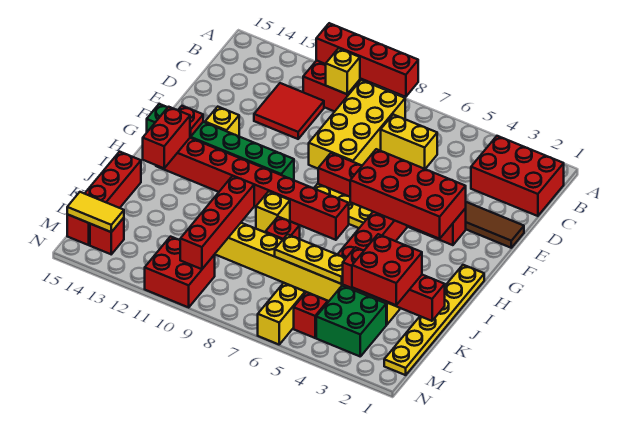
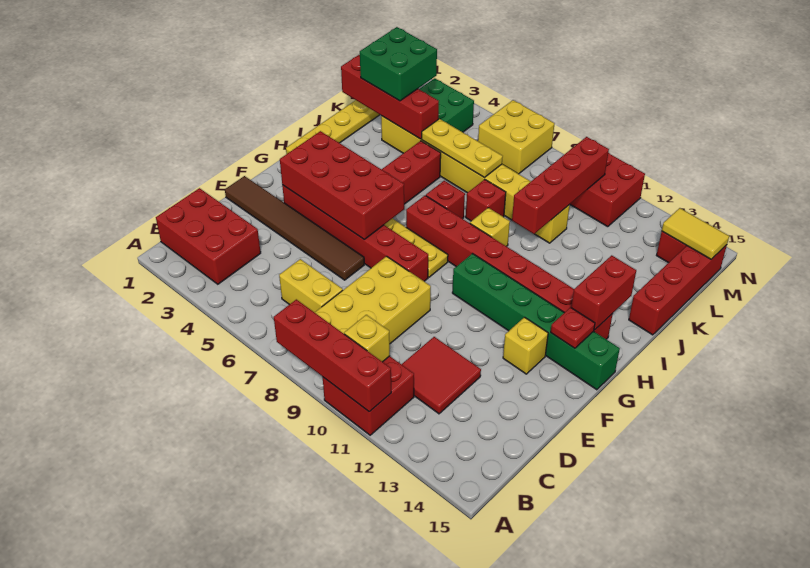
red 2x2 brick [352,234,422,305] -> green 2x2 brick [360,27,437,101]
red 1x1 brick [294,292,328,338] -> red 1x1 brick moved to [426,181,465,219]
yellow 1x2 brick [258,283,305,344] -> yellow 2x2 brick [478,100,554,174]

